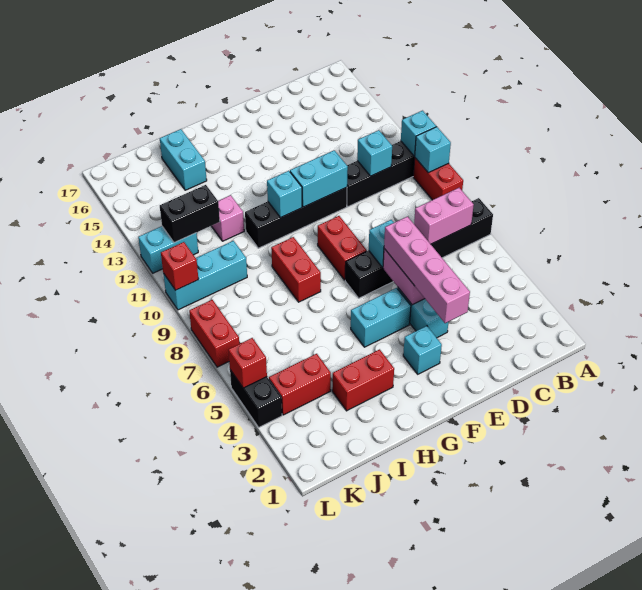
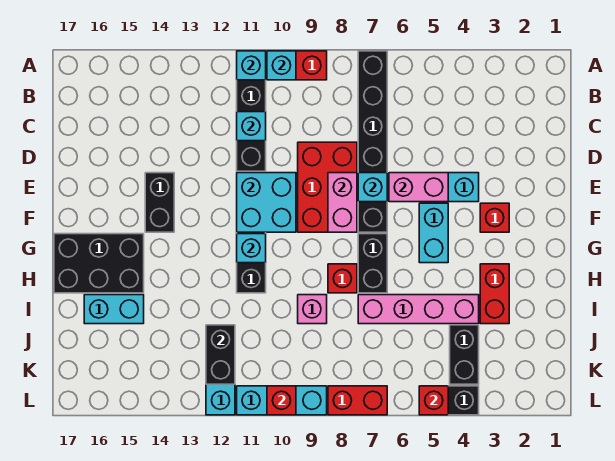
pink 1x2 brick [414,188,474,244] -> pink 1x2 brick moved to [328,173,357,232]
pink 1x4 brick [384,217,470,323] -> pink 1x4 brick moved to [358,295,479,324]
cyan 1x2 brick [290,150,348,207] -> cyan 2x2 brick [237,173,296,232]
none -> black 1x2 brick [145,173,174,232]
cyan 1x1 brick [403,326,442,374] -> red 1x1 brick [480,203,509,232]
red 1x2 brick [318,216,367,280] -> red 2x3 brick [298,142,357,232]
none -> black 1x2 brick [358,234,387,293]
none -> black 2x3 brick [54,234,144,293]
red 1x2 brick [271,237,321,302] -> red 1x1 brick [328,264,357,293]
pink 1x1 brick [212,195,244,241] -> pink 1x1 brick moved to [298,295,327,324]
red 1x2 brick [269,354,331,415] -> black 1x2 brick [450,325,479,384]
cyan 1x3 brick [163,241,247,310] -> cyan 1x3 brick turned to [237,386,327,415]

